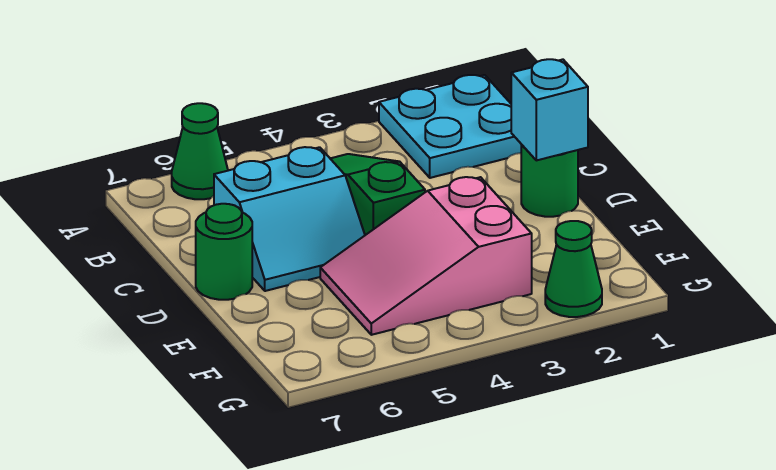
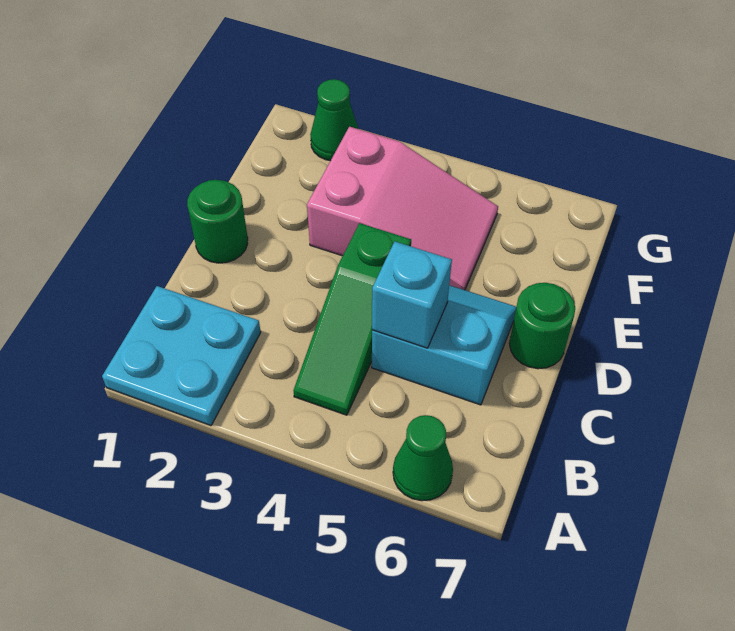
cyan 1x1 brick [511,59,588,160] -> cyan 1x1 brick moved to [372,242,452,348]

